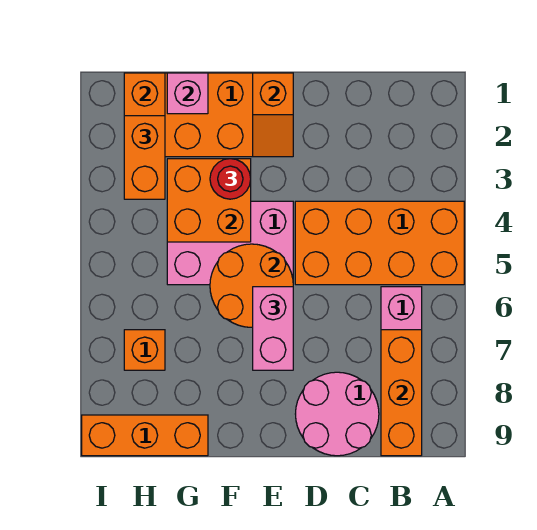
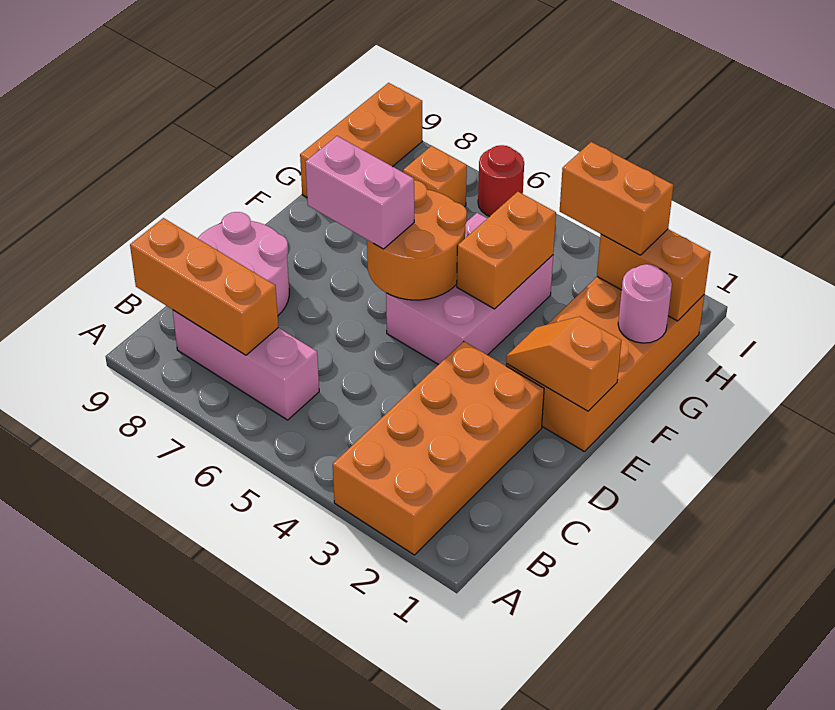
orange 2x4 brick [295,201,464,285] -> orange 2x4 brick moved to [333,341,544,555]
orange 2x2 brick [167,159,251,242] -> orange 1x2 brick [457,192,556,309]
red 1x1 round brick [210,159,251,199] -> red 1x1 round brick moved to [478,145,524,216]
pink 1x1 brick [167,73,208,114] -> pink 1x1 round brick [618,264,672,343]

